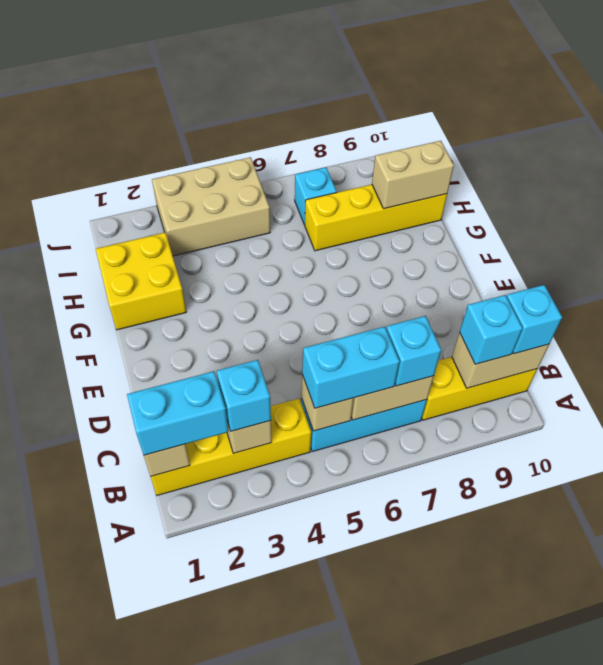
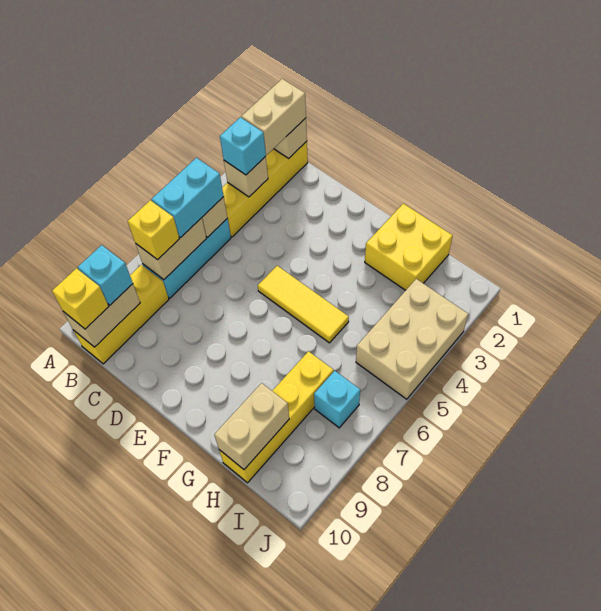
cyan 1x2 brick [127,371,228,455] -> tan 1x2 brick [241,79,306,155]
cyan 1x1 brick [386,316,441,386] -> yellow 1x1 brick [128,200,179,260]
cyan 1x1 brick [507,285,562,354] -> yellow 1x1 brick [52,268,109,329]
none -> yellow 1x3 tile [258,266,349,343]

